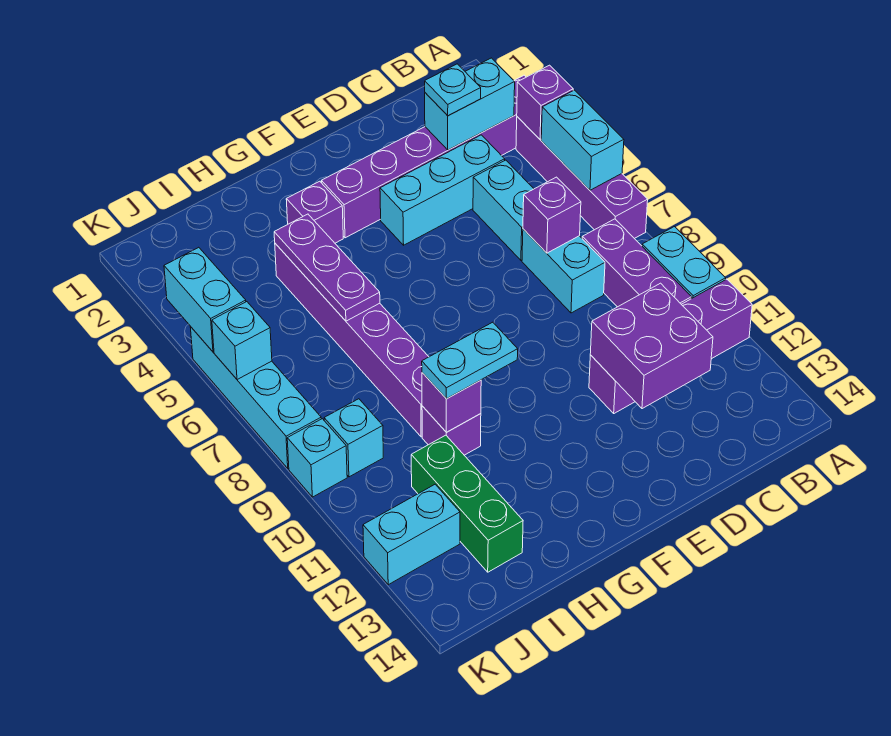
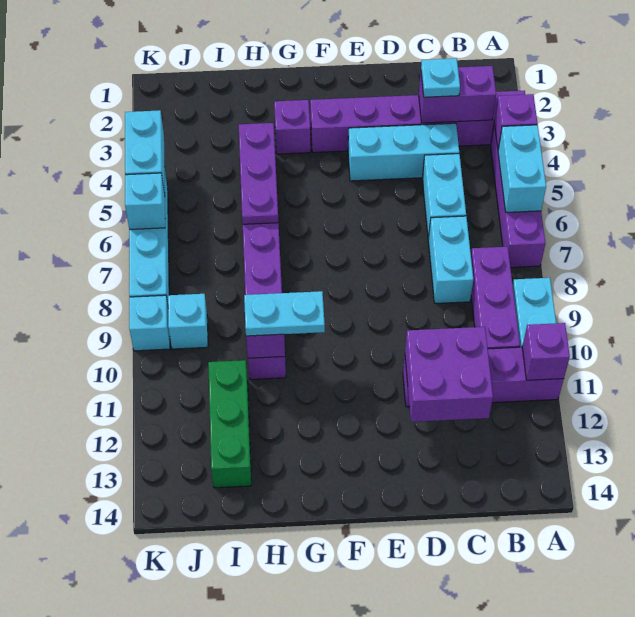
cyan 1x2 brick [425,58,515,150] -> purple 1x2 brick [419,66,496,123]
purple 1x1 brick [523,177,581,253] -> purple 1x1 brick moved to [522,323,570,380]
cyan 1x2 brick [363,484,460,585] -> none

